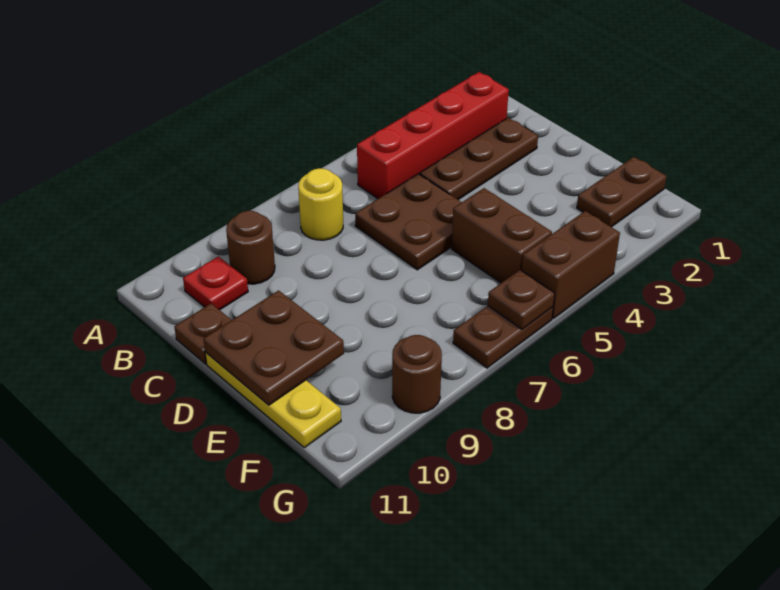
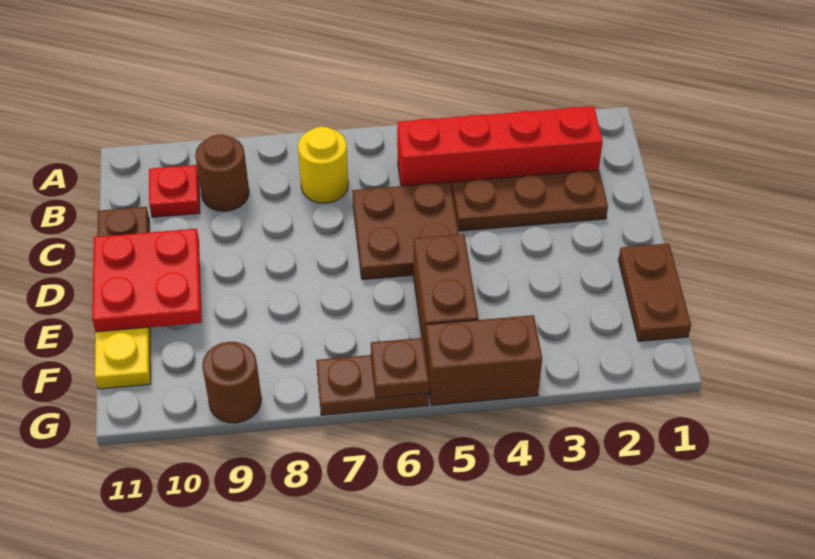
brown 2x2 plate [204,290,344,405] -> red 2x2 plate [92,229,202,332]
brown 1x2 plate [577,157,667,227] -> brown 1x2 plate turned to [619,243,691,341]

